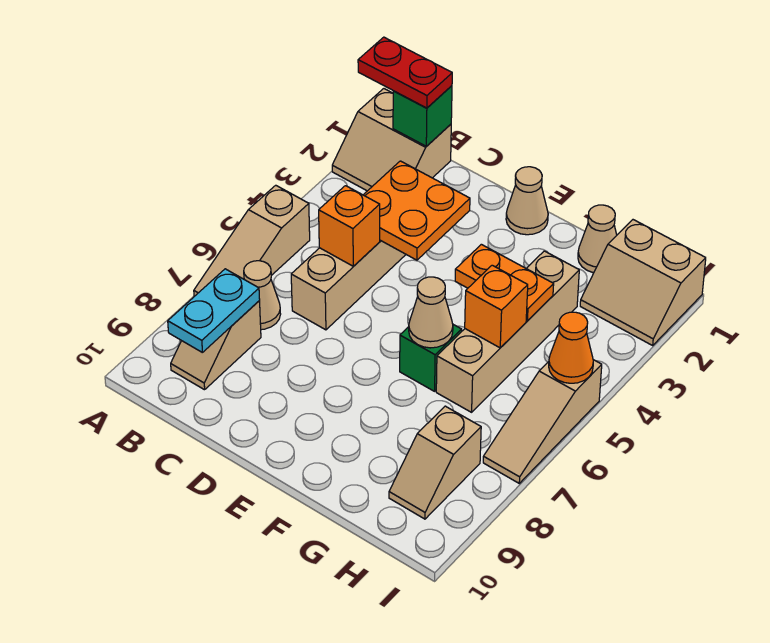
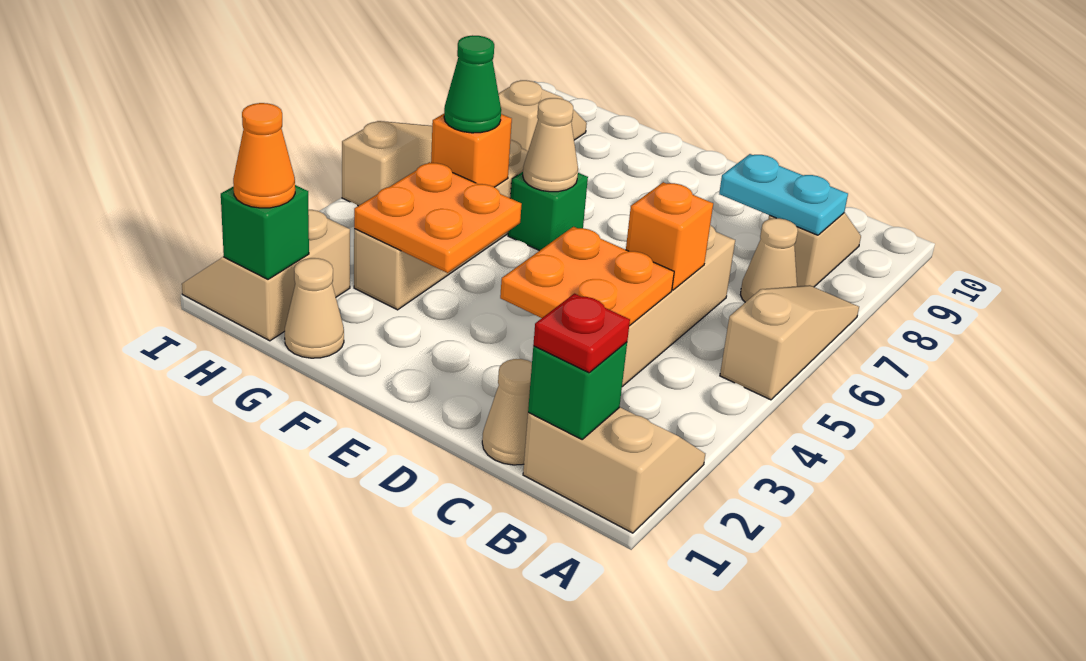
red 1x2 plate [358,37,452,108] -> red 1x1 plate [533,294,630,373]
cyan 1x2 plate [168,269,260,353] -> cyan 1x2 plate turned to [719,154,848,235]
tan 1x1 cone [506,167,548,235] -> tan 1x1 cone moved to [482,359,532,465]
orange 1x2 plate [455,244,554,321] -> orange 2x2 plate [354,162,522,273]
none -> green 1x1 cone [444,35,501,133]
tan 2x2 slope [580,220,706,345] -> tan 2x2 slope turned to [182,210,350,341]
none -> green 1x1 brick [221,185,309,279]
orange 1x1 cone [549,312,593,383] -> orange 1x1 cone moved to [233,103,295,208]

